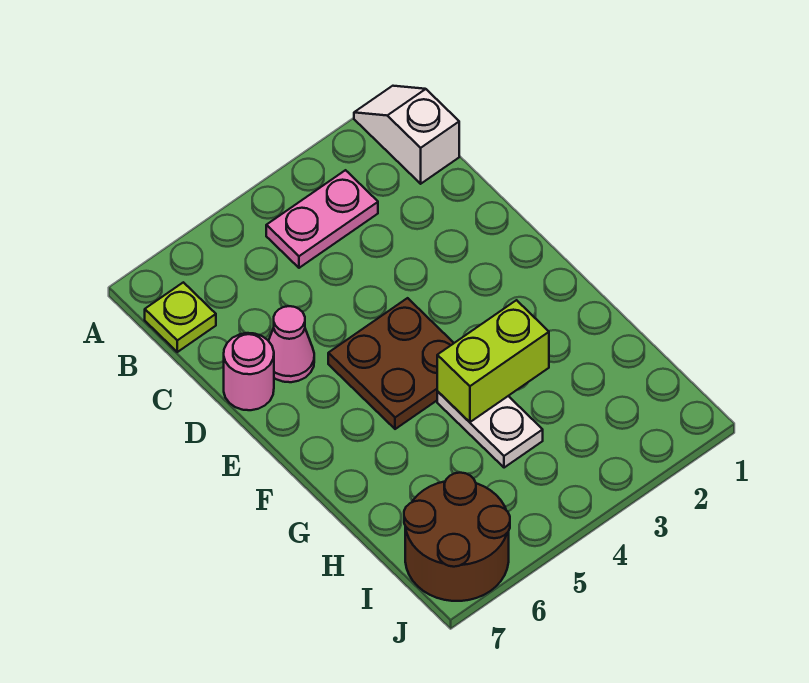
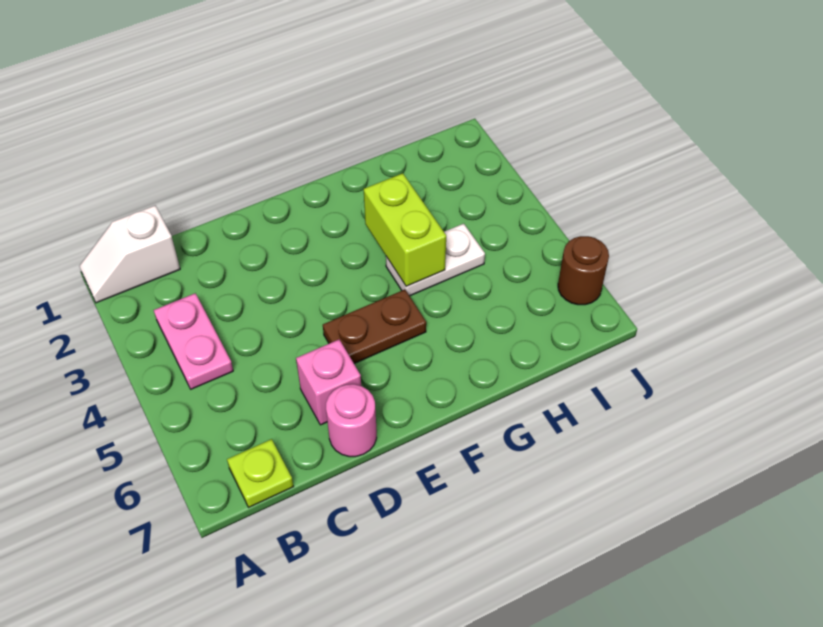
pink 1x1 cone [269,306,314,382] -> pink 1x1 brick [296,340,361,425]
brown 2x2 plate [328,298,454,429] -> brown 1x2 plate [323,290,426,363]
brown 2x2 round brick [404,473,510,601] -> brown 1x1 round brick [558,236,609,305]

